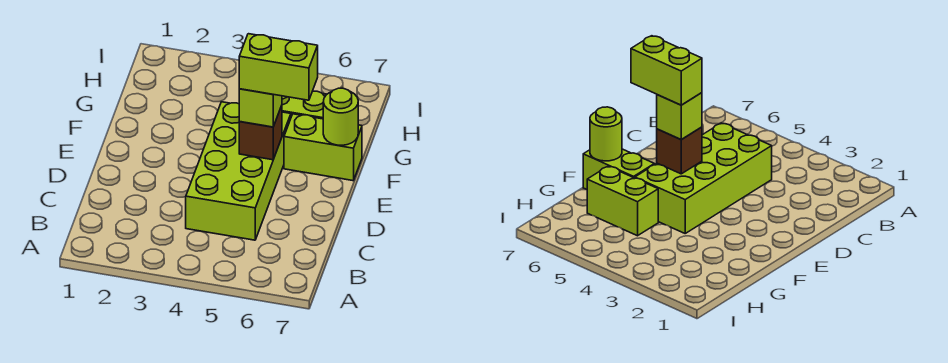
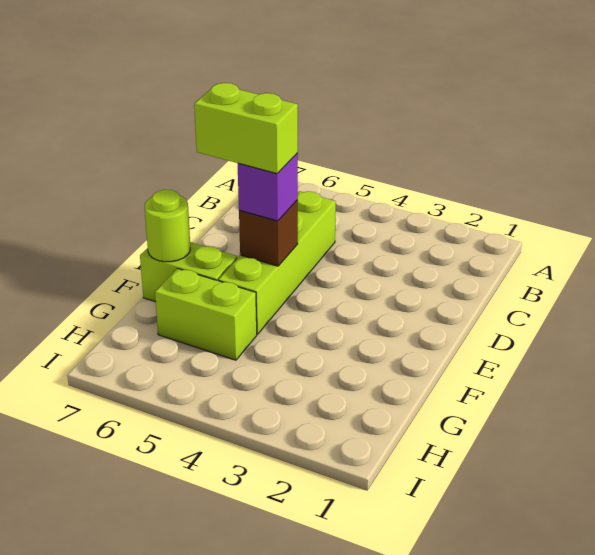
lime 2x4 brick [186,102,291,240] -> lime 1x4 brick [218,191,336,334]
lime 1x1 brick [239,89,282,127] -> purple 1x1 brick [238,153,298,221]

